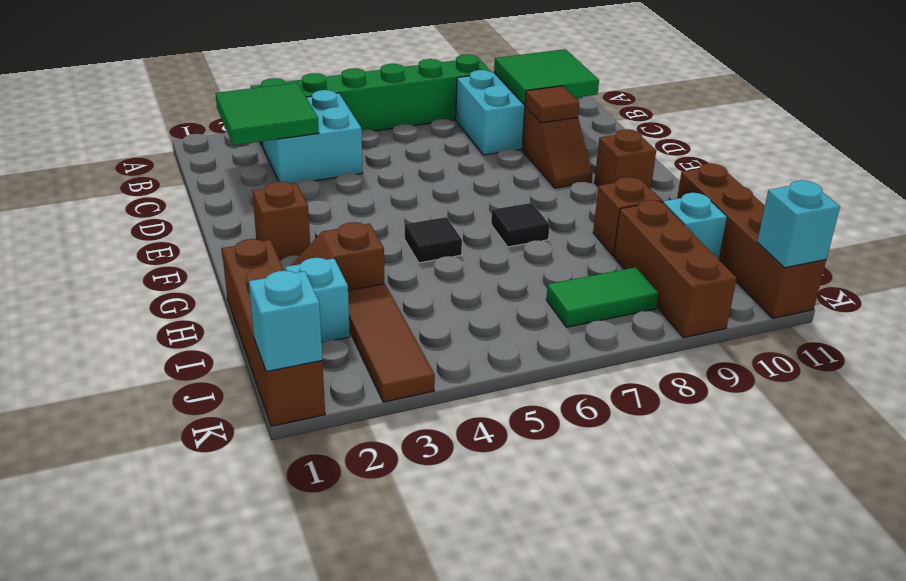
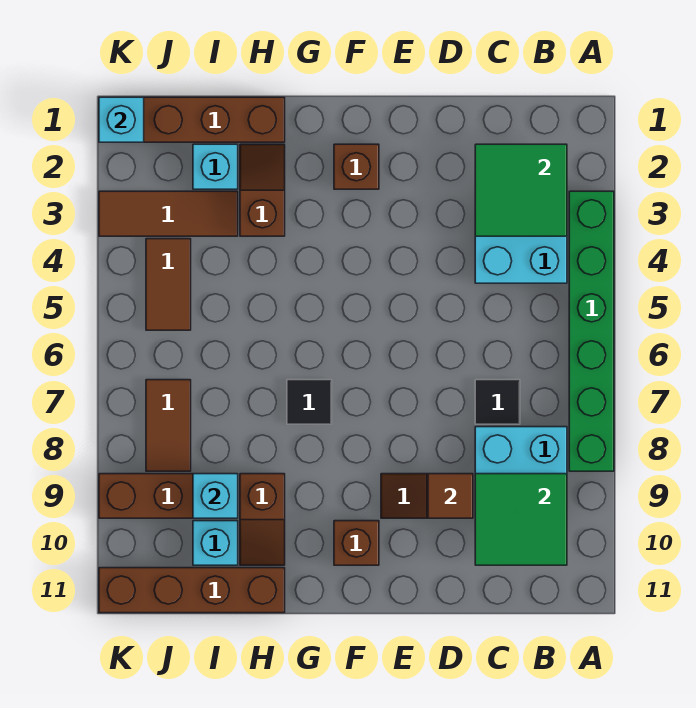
black 1x1 tile [405,217,462,263] -> black 1x1 tile moved to [475,380,520,424]
none -> brown 1x2 tile [146,239,191,330]
green 1x2 tile [546,267,658,327] -> brown 1x2 tile [146,380,191,471]
cyan 1x1 brick [757,180,840,268] -> cyan 1x1 brick moved to [193,474,238,518]

